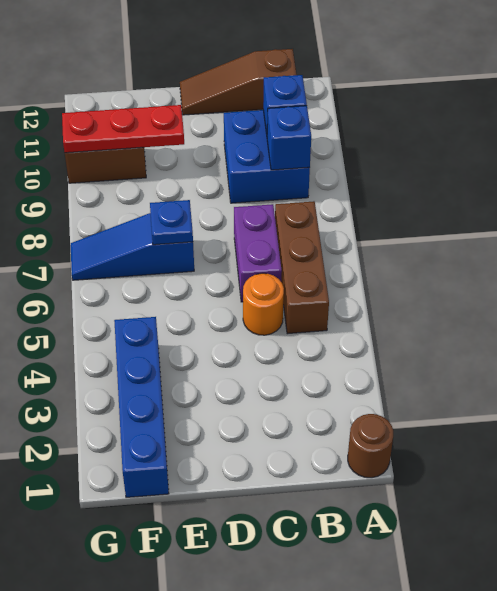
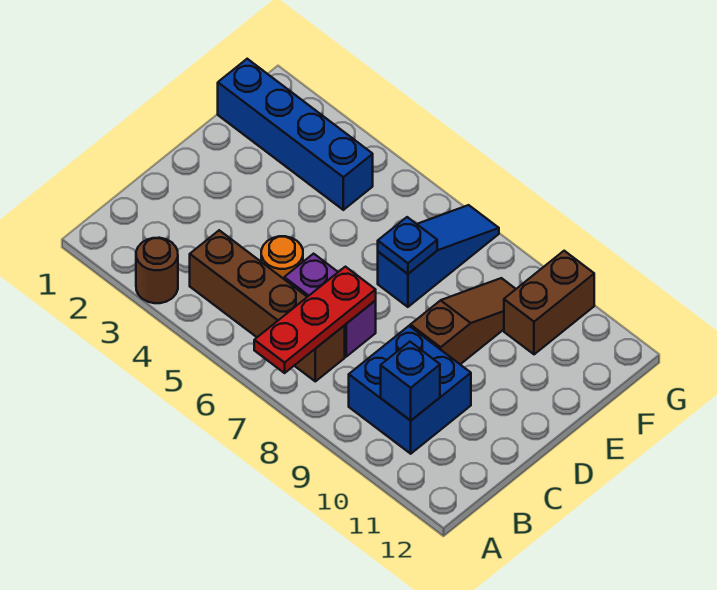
brown 1x1 round brick [348,414,393,478] -> brown 1x1 round brick moved to [136,238,178,303]
brown 1x3 brick [275,201,329,334] -> brown 1x4 brick [190,230,345,381]
blue 1x1 brick [267,106,311,170] -> none
brown 1x3 slope [180,49,296,115] -> brown 1x3 slope moved to [410,278,516,364]
red 1x3 plate [62,105,184,153] -> red 1x3 plate moved to [254,267,376,373]

